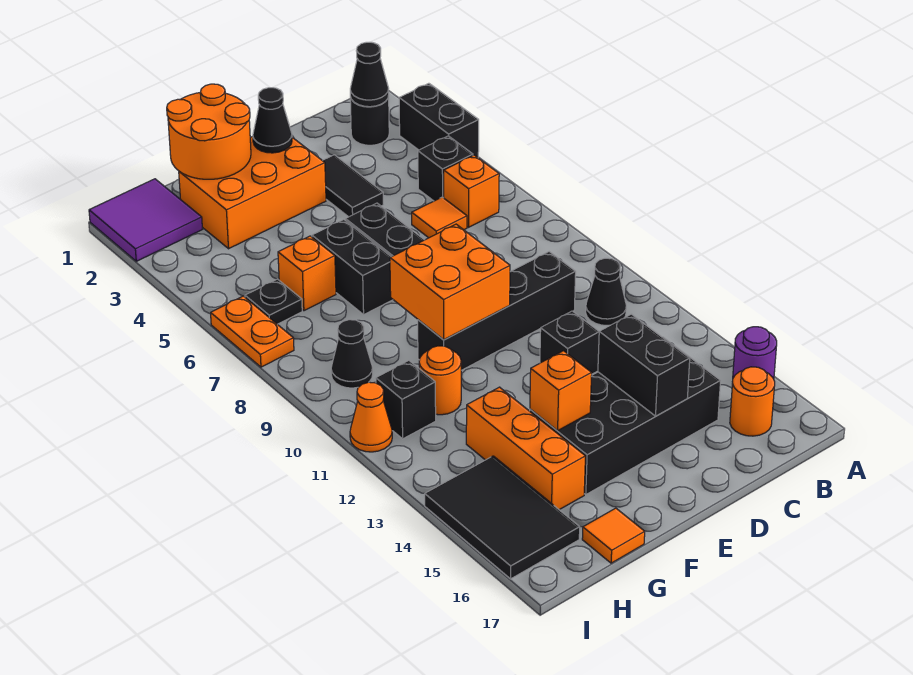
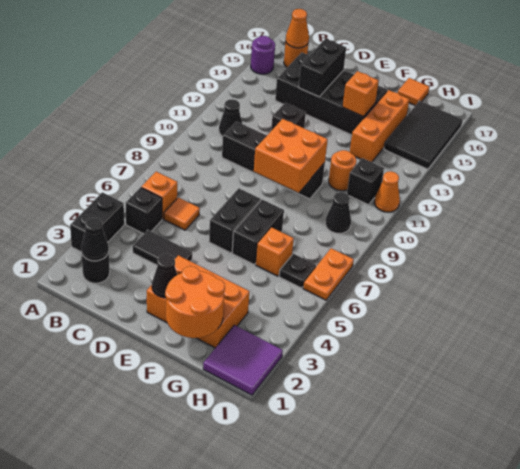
none -> orange 1x1 cone [286,9,309,48]
black 1x2 tile [322,155,384,217] -> black 1x2 tile turned to [133,230,192,266]

